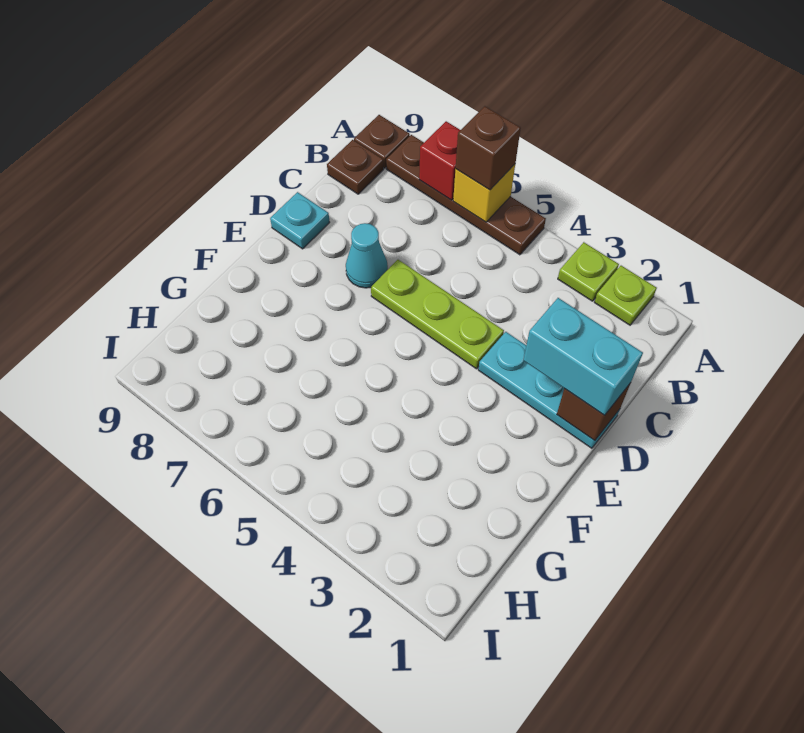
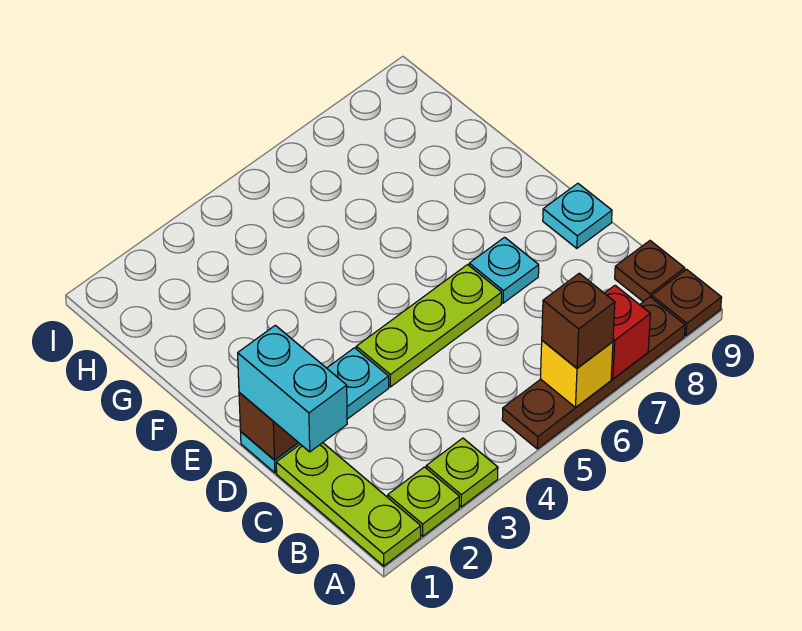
none -> lime 1x3 plate [276,443,421,566]
cyan 1x2 brick [523,298,643,415] -> cyan 1x2 brick turned to [238,325,347,452]
cyan 1x1 cone [346,223,388,288] -> cyan 1x1 plate [469,237,539,303]

